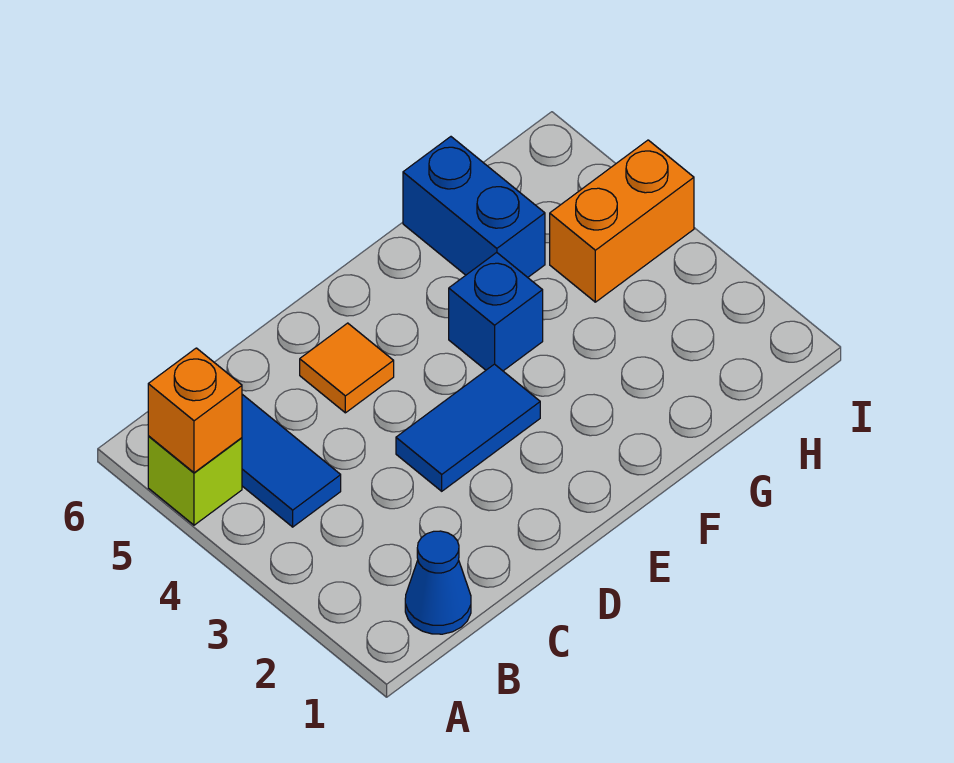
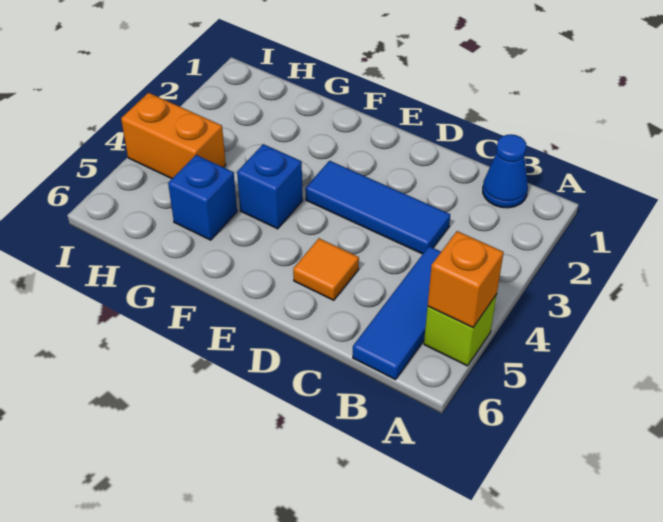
blue 1x2 tile [396,364,540,491] -> blue 1x3 tile [305,161,450,254]
blue 1x2 brick [403,137,545,277] -> blue 1x1 brick [168,155,237,240]

